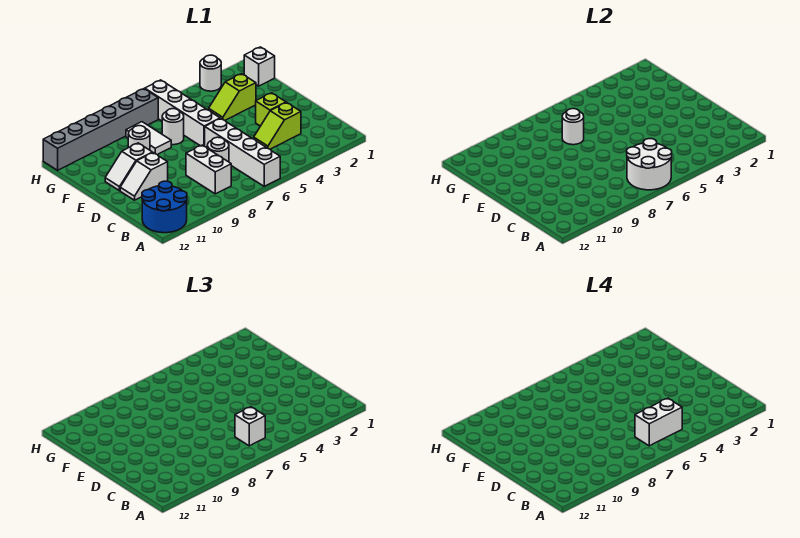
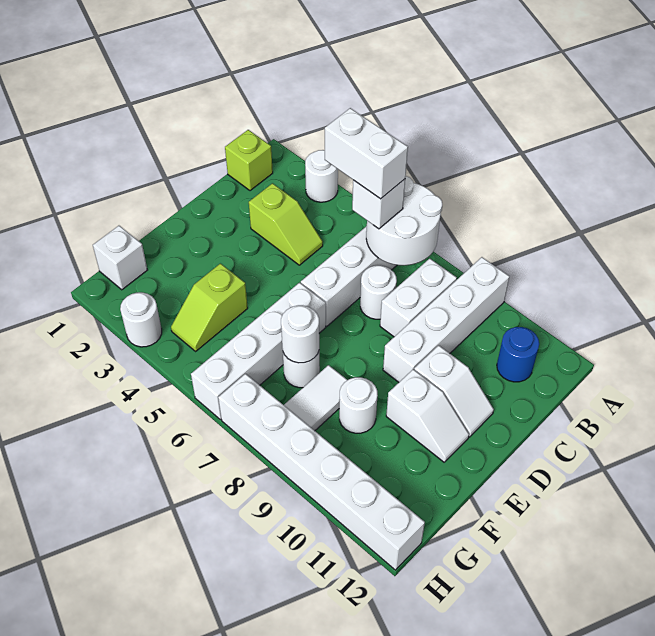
none -> white 1x1 round brick [305,150,338,202]
none -> white 1x4 brick [383,257,509,382]
blue 2x2 round brick [142,181,187,233] -> blue 1x1 round brick [497,327,539,382]
lime 1x1 brick [256,93,286,126] -> lime 1x1 brick moved to [225,130,273,191]
lime 1x2 slope [209,74,256,120] -> lime 1x2 slope turned to [171,264,248,351]
grey 1x6 brick [43,89,158,170] -> white 1x6 brick [218,374,425,570]

